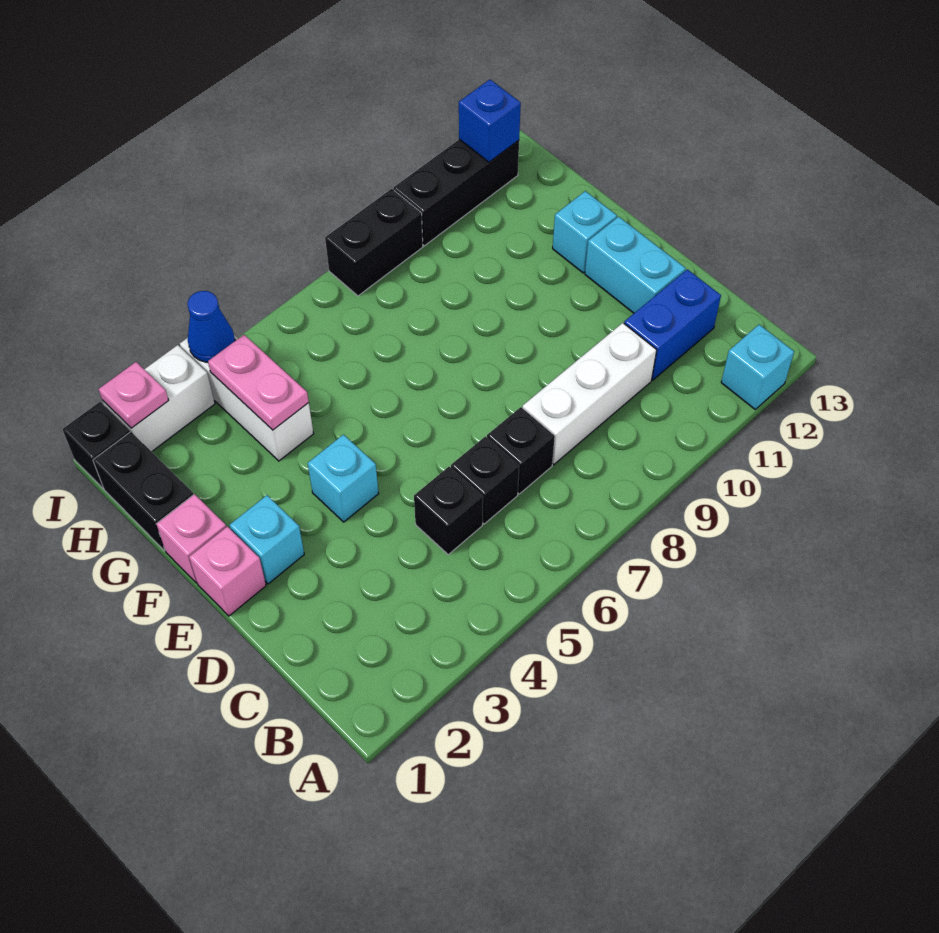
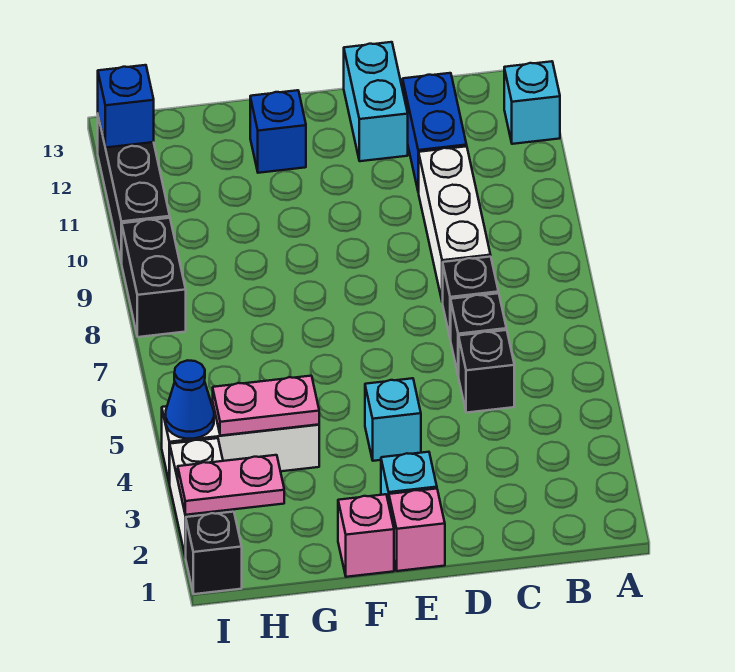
cyan 1x2 brick [585,217,686,313] -> cyan 1x2 brick turned to [344,42,408,161]
cyan 1x1 brick [553,191,617,273] -> blue 1x1 brick [250,90,306,173]
black 1x2 brick [93,432,194,551] -> none
pink 1x1 plate [99,362,169,428] -> pink 1x2 plate [178,455,284,515]

